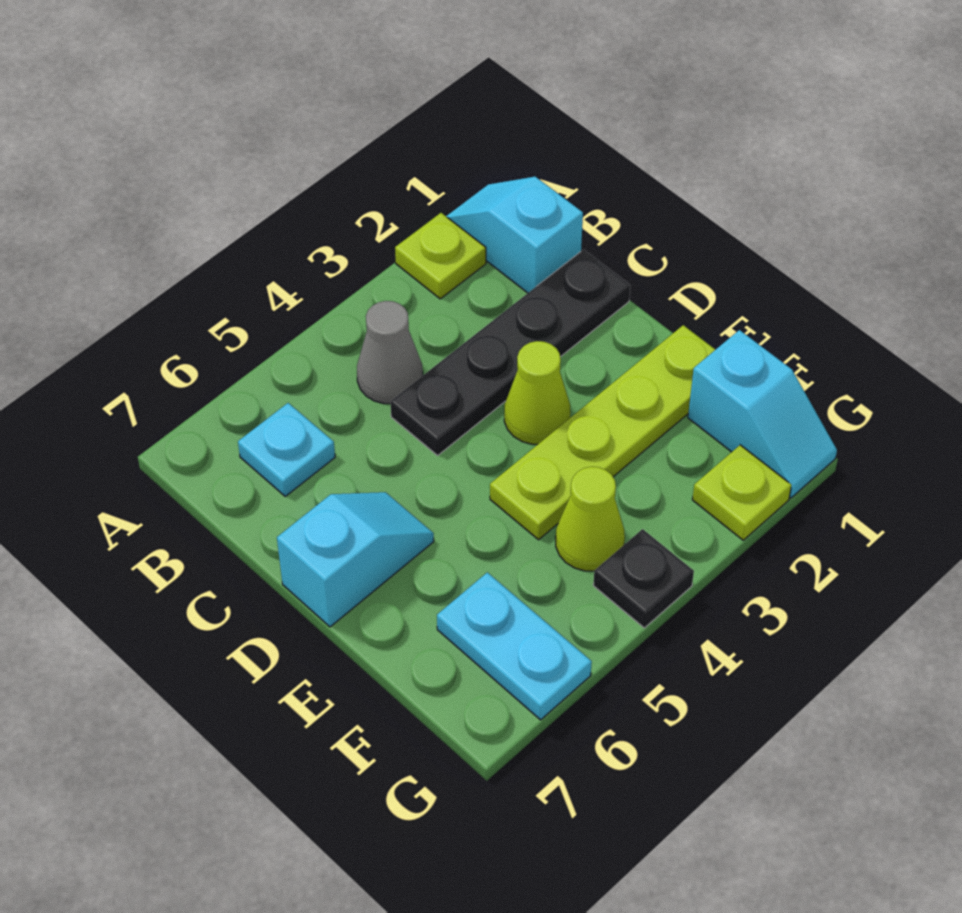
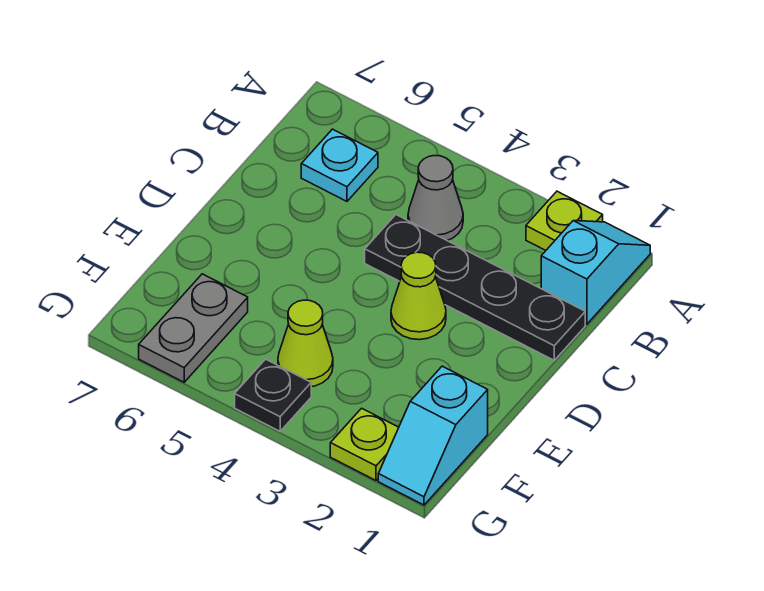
cyan 1x2 slope [277,492,434,627] -> none
lime 1x4 plate [490,325,715,540] -> none
cyan 1x2 plate [437,572,592,720] -> grey 1x2 plate [139,274,248,382]

